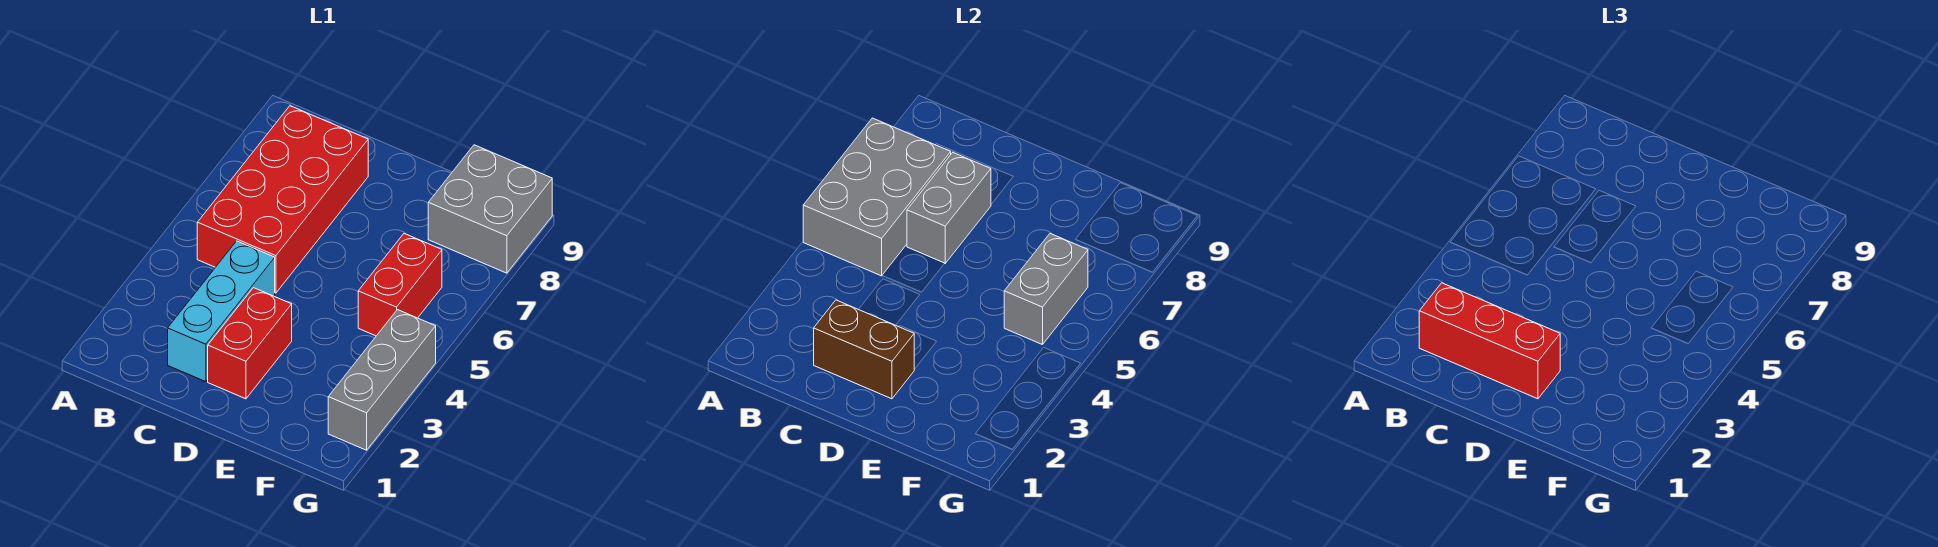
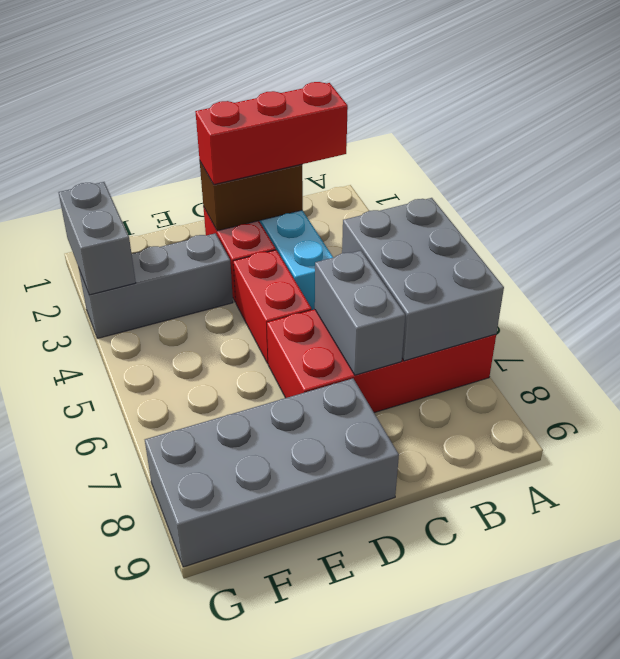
red 2x4 brick [197,106,368,293] -> red 2x4 brick turned to [267,309,496,413]
red 1x2 brick [358,234,442,336] -> red 1x2 brick moved to [233,250,312,363]
grey 1x2 brick [1004,234,1088,345] -> grey 1x2 brick moved to [58,182,136,295]
grey 2x2 brick [428,145,552,273] -> grey 2x4 brick [145,379,399,567]
grey 1x3 brick [328,310,436,450] -> grey 1x3 brick turned to [79,233,233,338]

